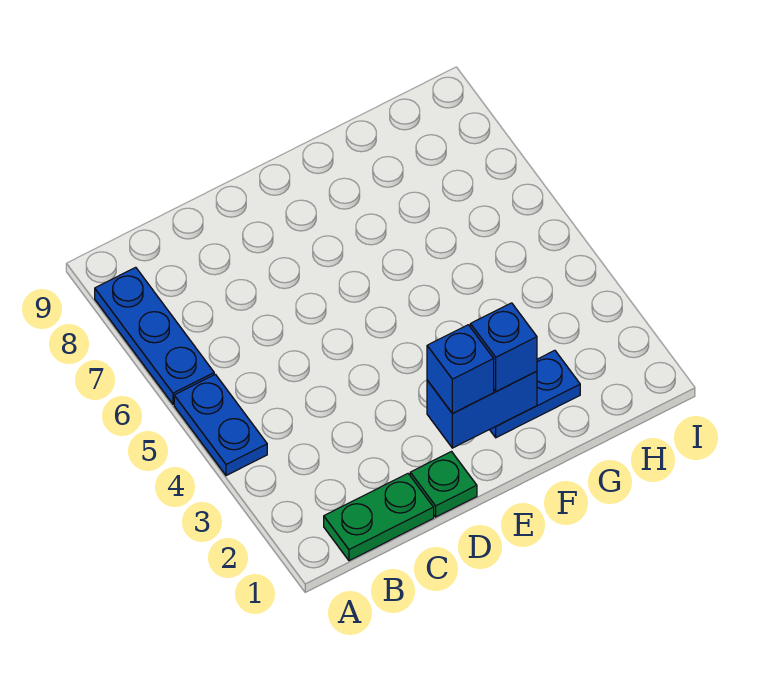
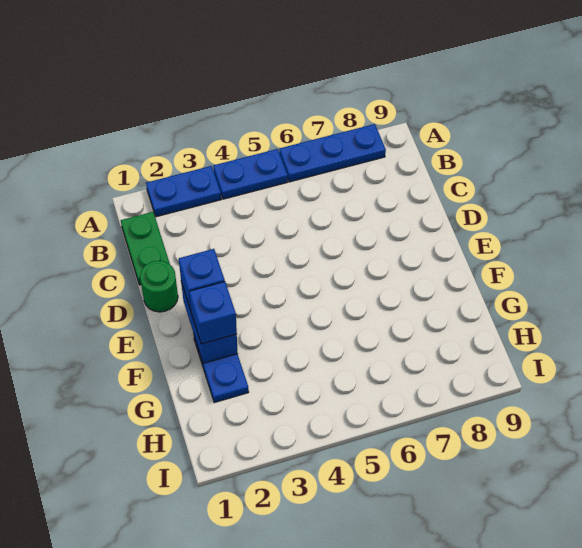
none -> blue 1x2 plate [146,166,221,217]
green 1x1 plate [410,452,477,517] -> green 1x1 round brick [140,261,178,312]

